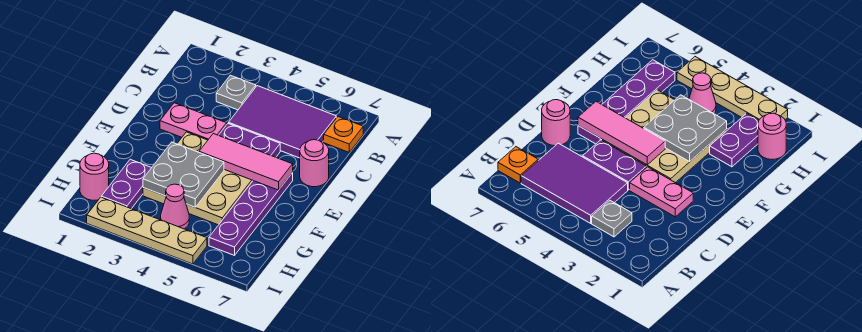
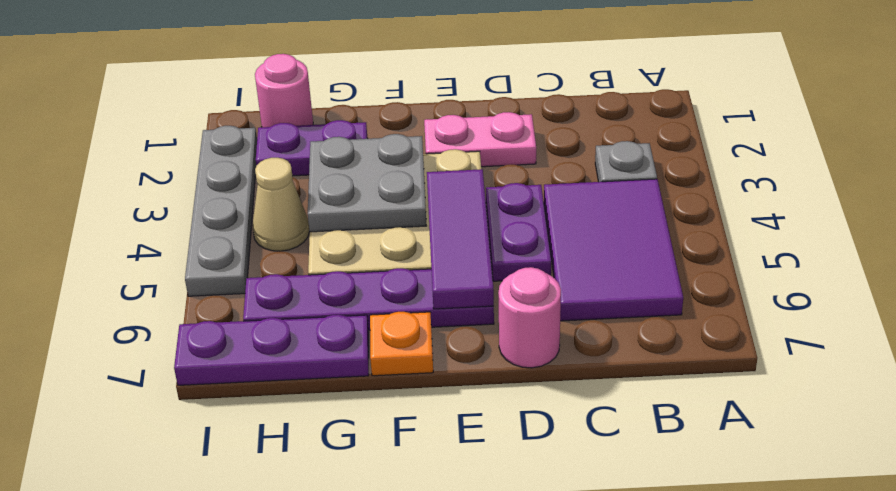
orange 1x1 plate [324,117,363,152] -> orange 1x1 plate moved to [370,312,433,376]
pink 1x2 plate [160,103,227,140] -> pink 1x2 plate turned to [424,112,536,167]
pink 1x3 tile [199,134,293,190] -> purple 1x3 tile [427,169,494,309]
none -> purple 1x3 plate [174,315,369,385]
pink 1x1 cone [161,184,189,229] -> tan 1x1 cone [252,158,309,251]
tan 1x4 plate [87,197,207,264] -> grey 1x4 plate [185,126,257,296]

